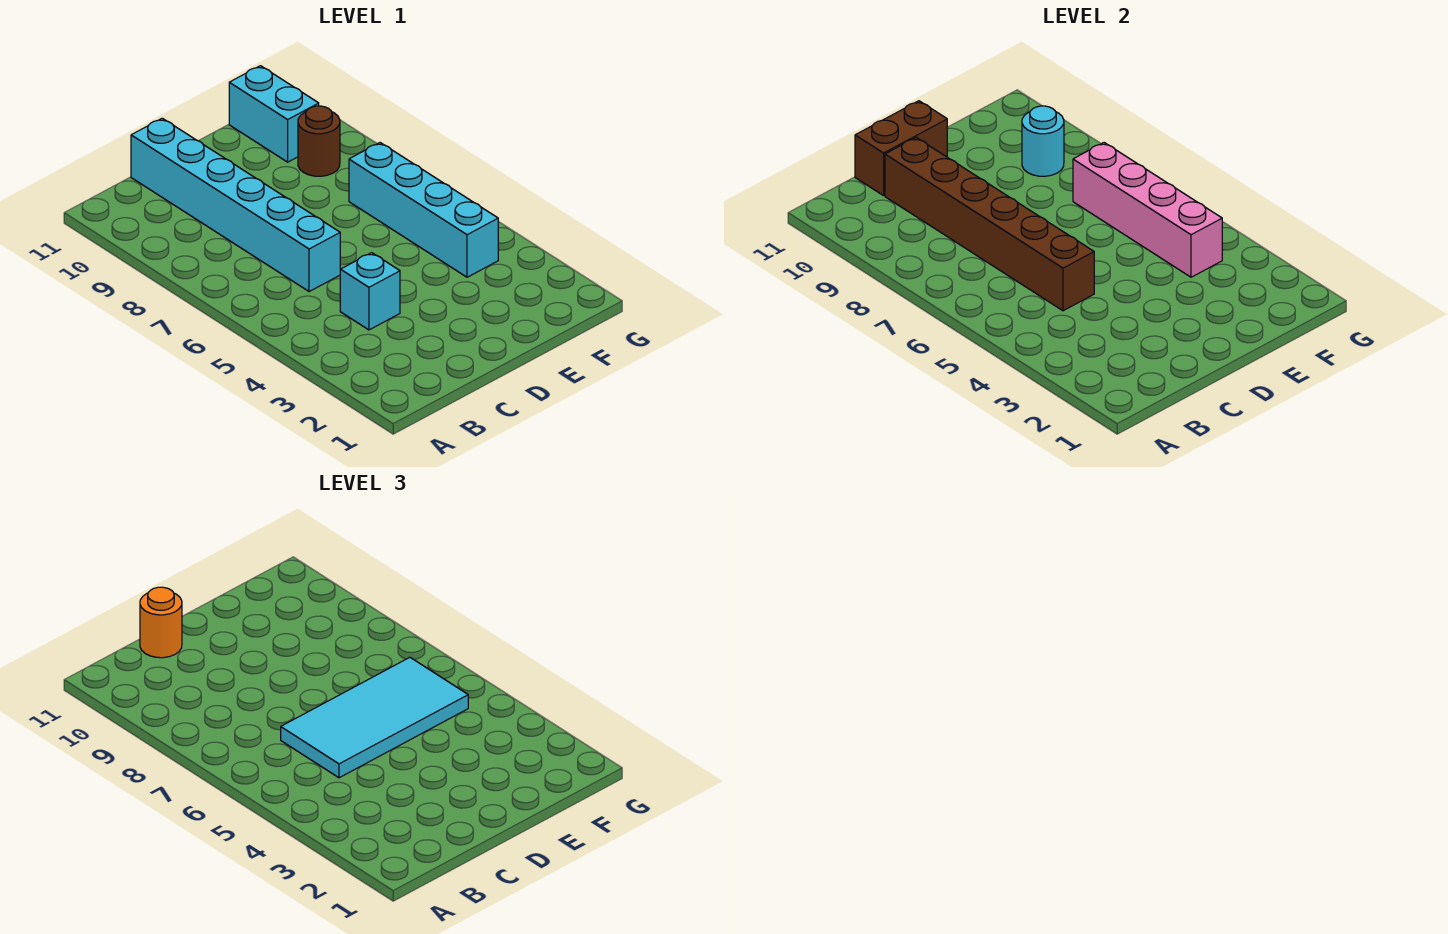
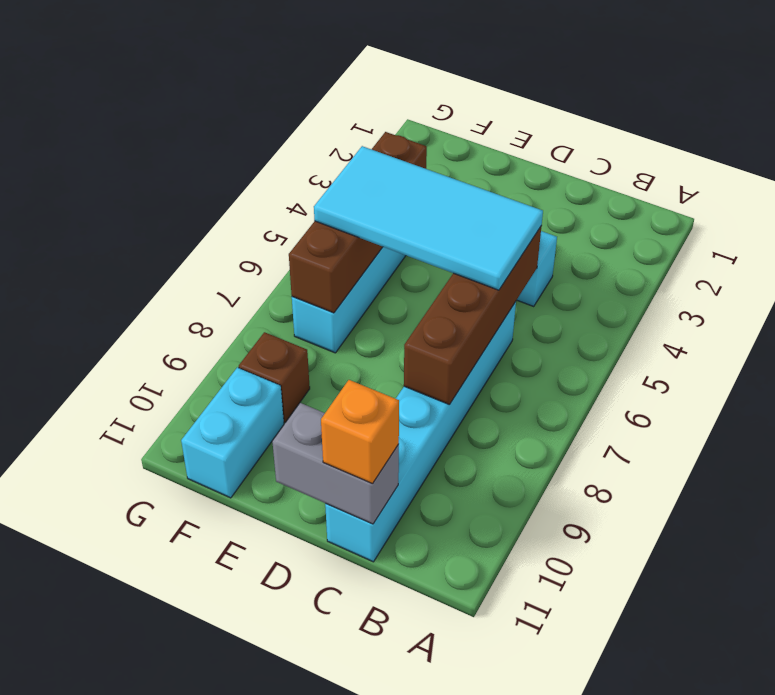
brown 1x6 brick [885,138,1094,311] -> brown 1x4 brick [404,227,541,405]
brown 1x2 brick [855,101,947,196] -> grey 1x2 brick [272,403,399,524]
orange 1x1 round brick [140,587,182,658] -> orange 1x1 brick [321,380,399,484]
pink 1x4 brick [1073,143,1222,277] -> brown 1x4 brick [289,132,427,313]
brown 1x1 round brick [298,106,340,176] -> brown 1x1 brick [239,332,310,422]
cyan 1x1 round brick [1022,106,1064,176] -> none

